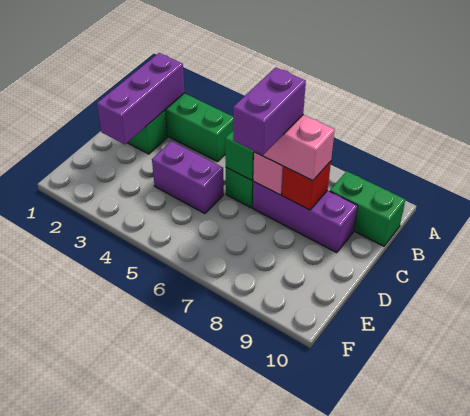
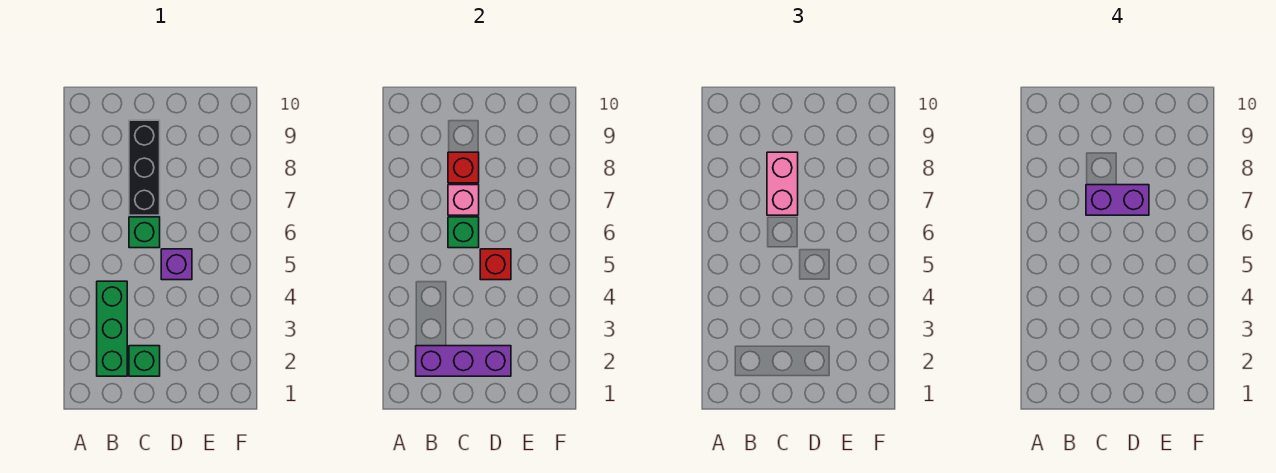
green 1x2 brick [330,171,405,246] -> none
purple 1x3 brick [253,182,358,253] -> black 1x3 brick [129,120,160,215]
purple 1x2 brick [152,141,224,213] -> purple 1x1 brick [161,249,192,280]
none -> red 1x1 brick [480,249,511,280]

